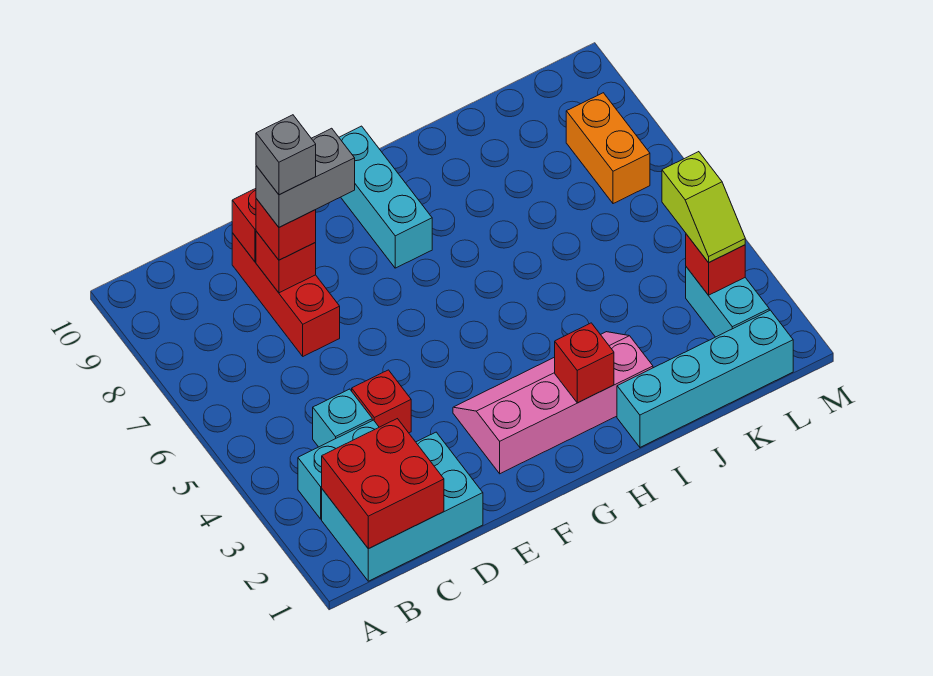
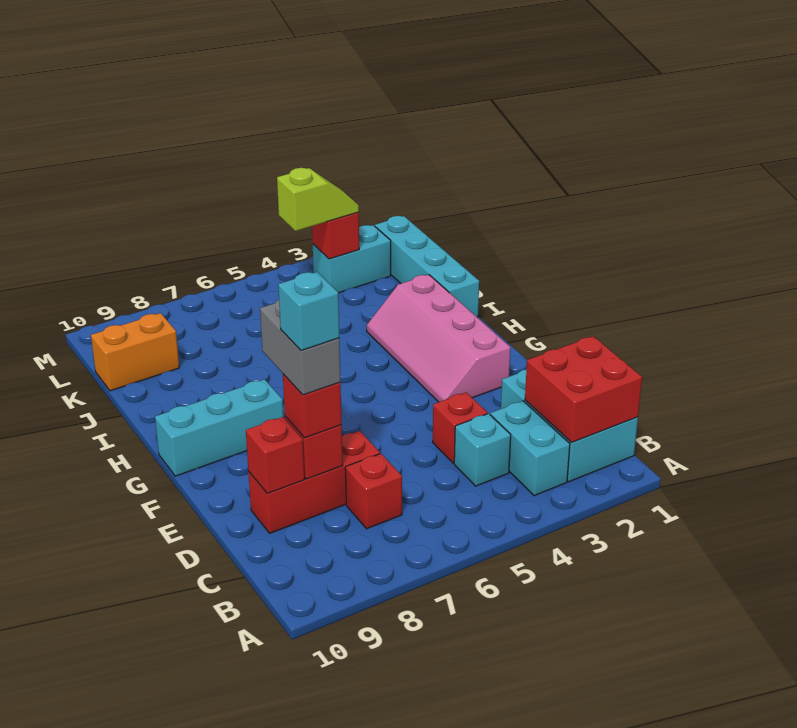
grey 1x1 brick [256,115,316,195] -> cyan 1x1 brick [278,272,339,351]
red 1x1 brick [555,323,614,403] -> red 1x1 brick moved to [345,454,402,529]
orange 1x2 brick [566,93,650,204] -> orange 1x2 brick moved to [91,313,179,391]

